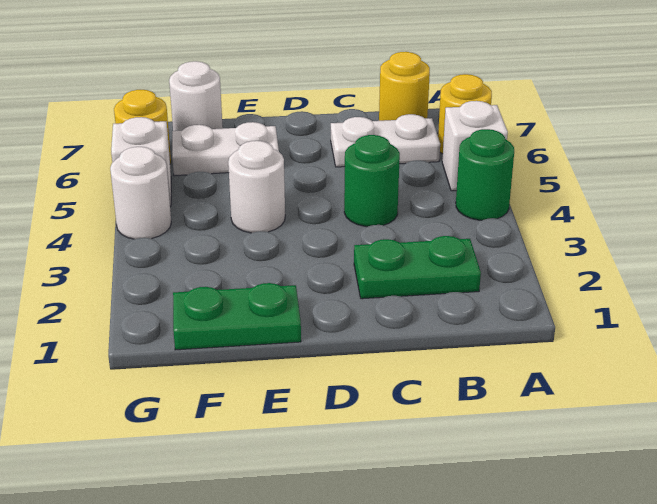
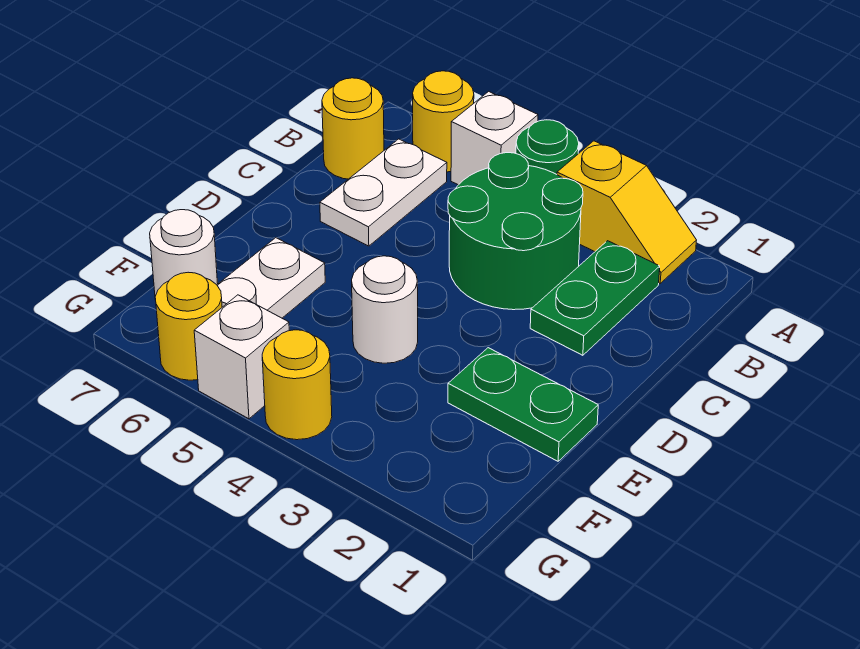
none -> yellow 1x2 slope [557,141,697,283]
green 1x1 round brick [344,135,400,227] -> green 2x2 round brick [448,153,583,310]
green 1x2 plate [173,283,301,350] -> green 1x2 plate turned to [448,348,598,461]
white 1x1 round brick [110,147,171,239] -> yellow 1x1 round brick [262,330,332,440]

